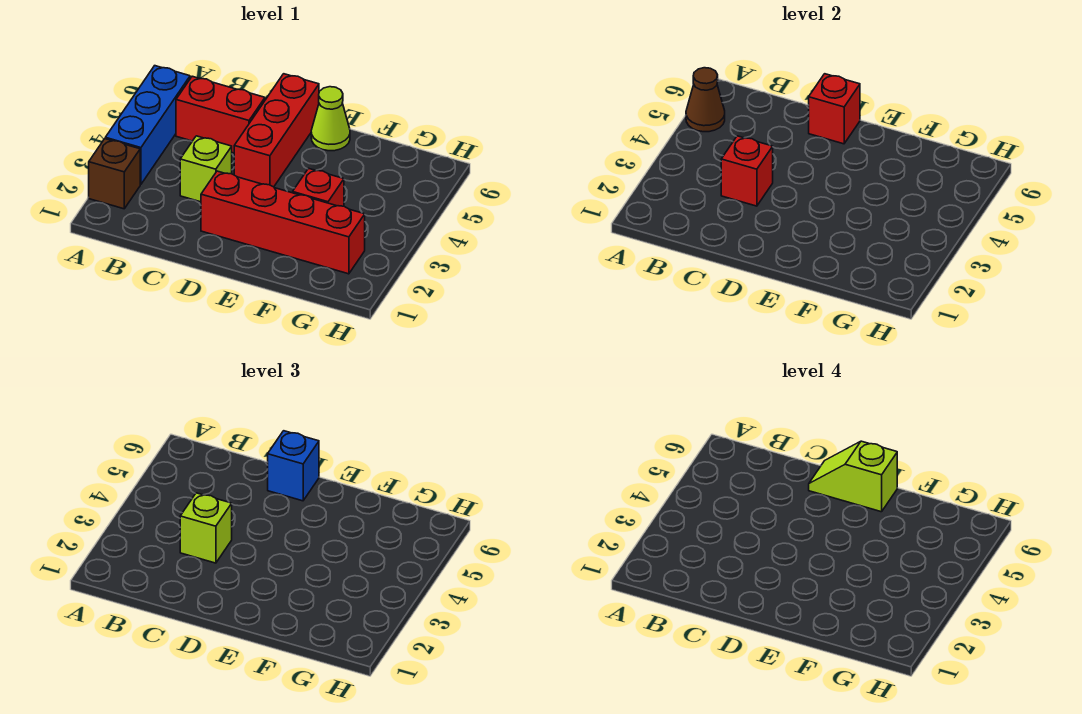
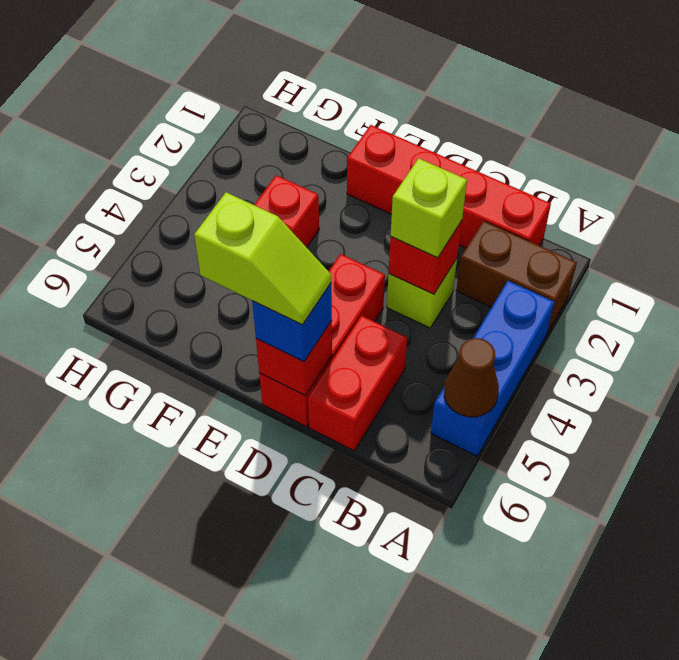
brown 1x1 brick [89,139,140,209] -> brown 1x2 brick [456,221,577,333]
red 1x2 brick [176,76,265,153] -> red 1x2 brick turned to [308,316,407,451]
red 1x4 brick [201,171,365,274] -> red 1x4 brick moved to [347,125,551,248]
lime 1x1 cone [311,87,350,151] -> none

